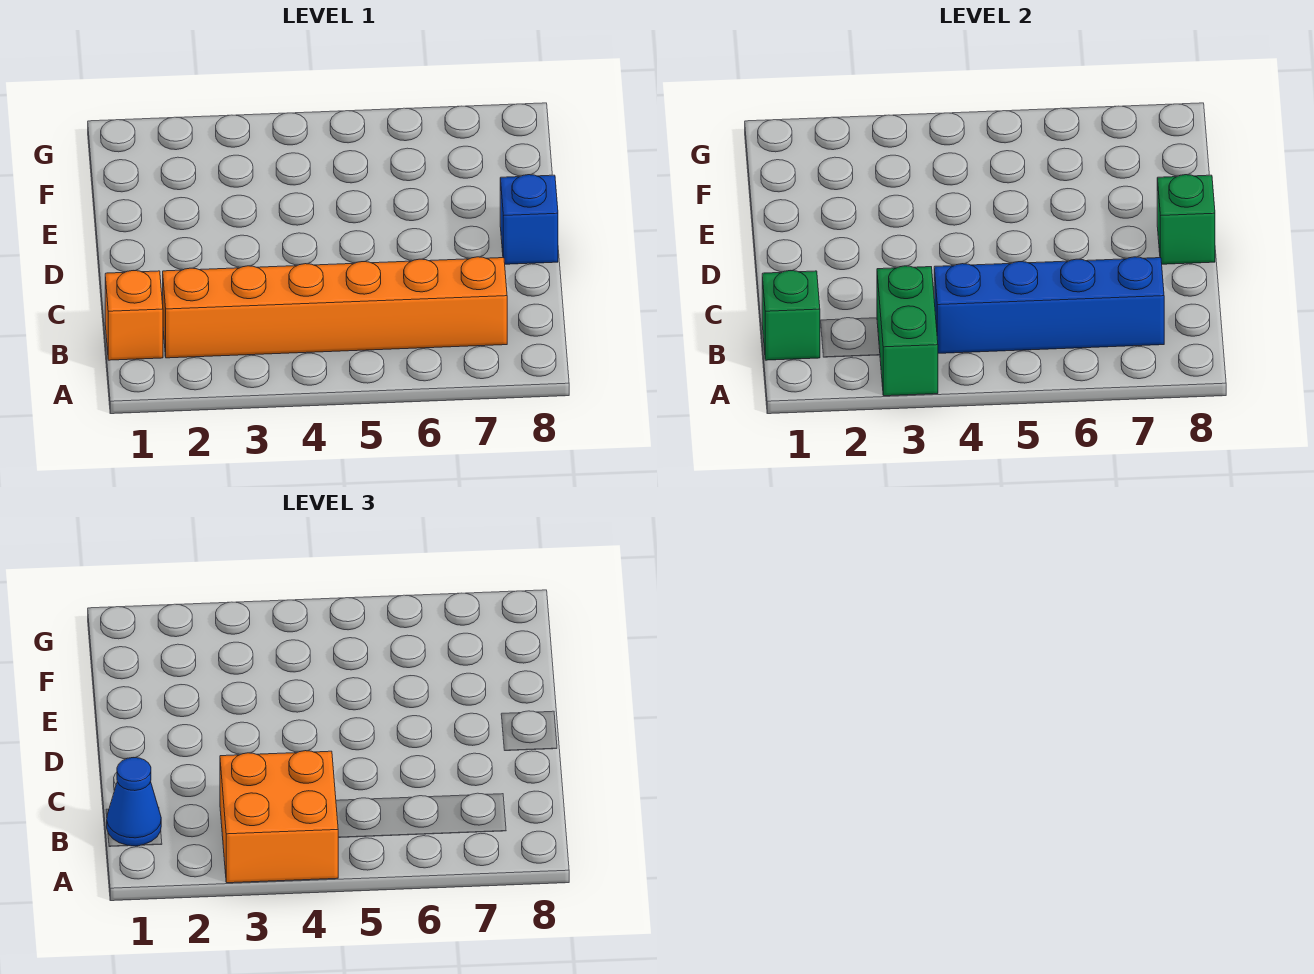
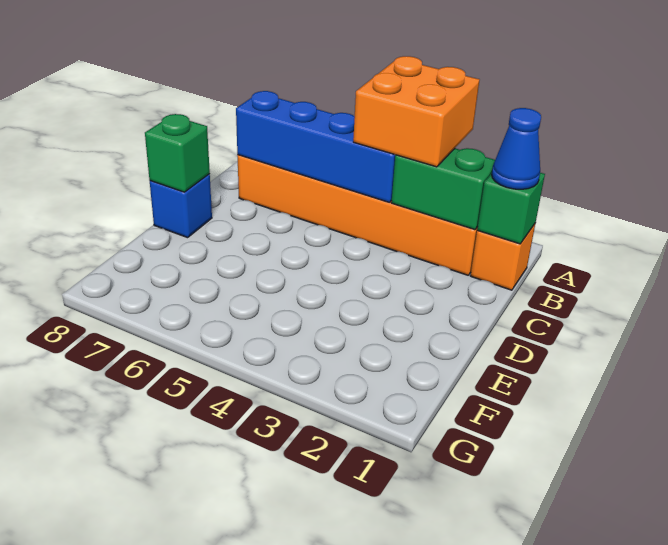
green 1x2 brick [877,266,938,396] -> green 1x2 brick turned to [391,148,495,230]

